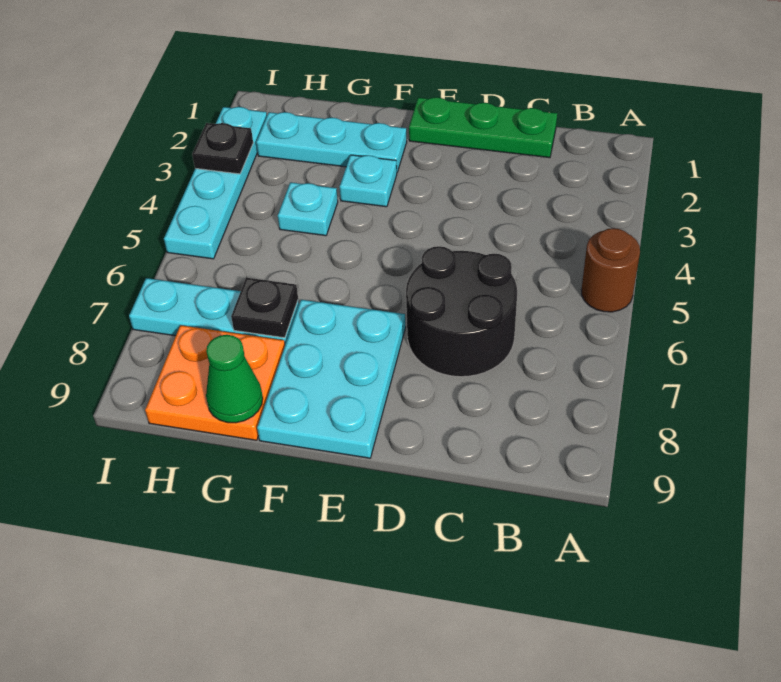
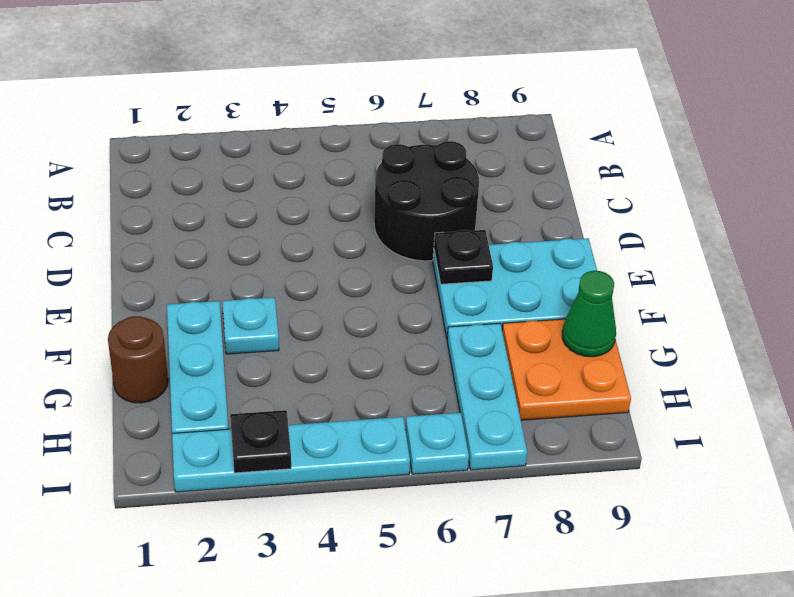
brown 1x1 round brick [581,228,640,312] -> brown 1x1 round brick moved to [108,316,168,403]
green 1x3 plate [409,97,557,158] -> none
cyan 1x1 plate [278,182,338,236] -> cyan 1x1 plate moved to [406,413,469,474]
black 1x1 plate [231,278,298,338] -> black 1x1 plate moved to [434,230,493,284]

